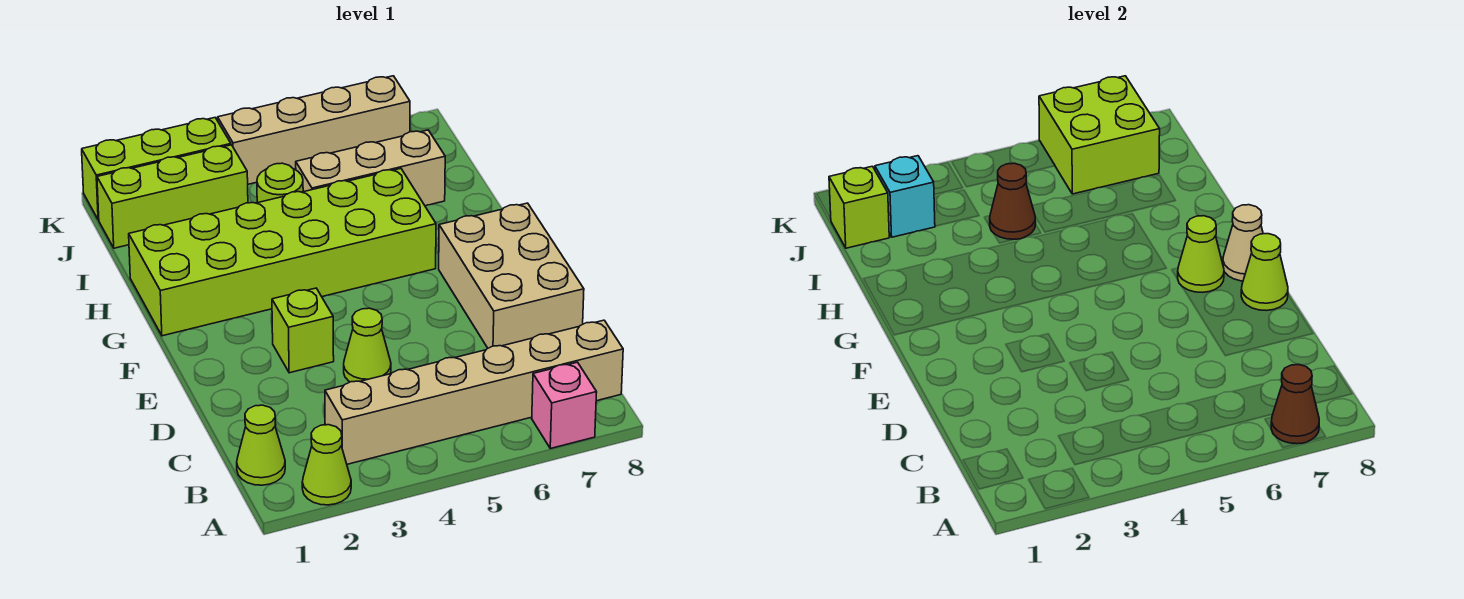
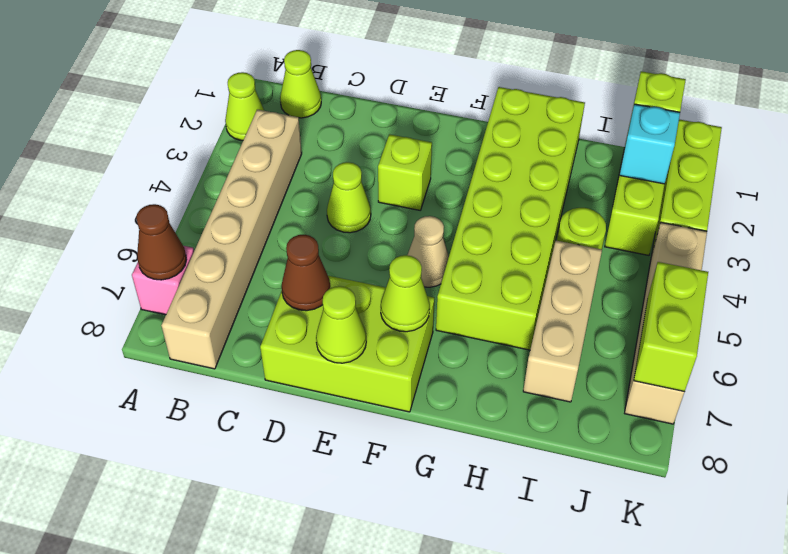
tan 2x3 brick [439,203,584,348] -> lime 2x3 brick [260,276,434,412]
tan 1x1 cone [1223,205,1263,281] -> tan 1x1 cone moved to [408,216,449,287]
brown 1x1 cone [990,163,1036,239] -> brown 1x1 cone moved to [281,235,330,311]
lime 2x2 brick [1039,76,1160,194] -> lime 1x2 brick [634,262,708,392]

